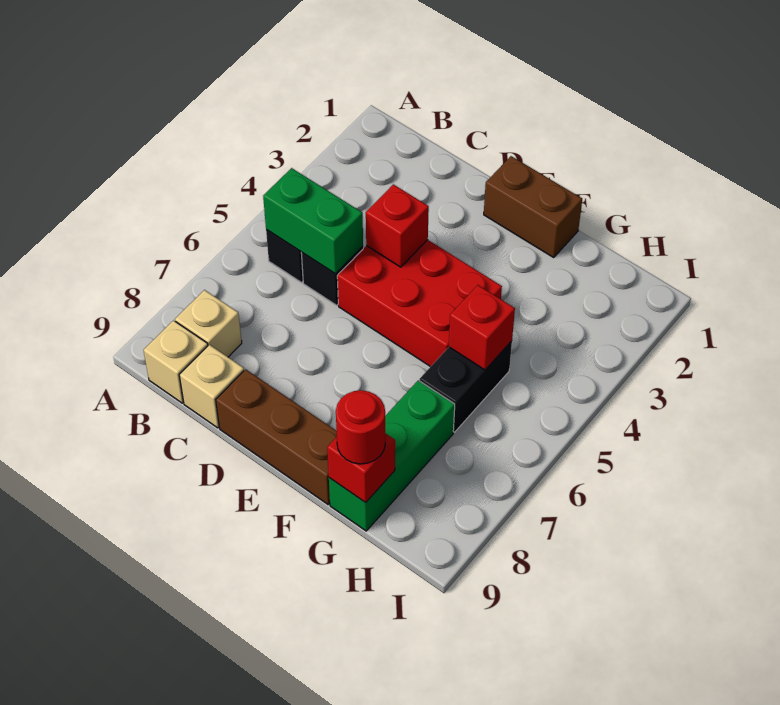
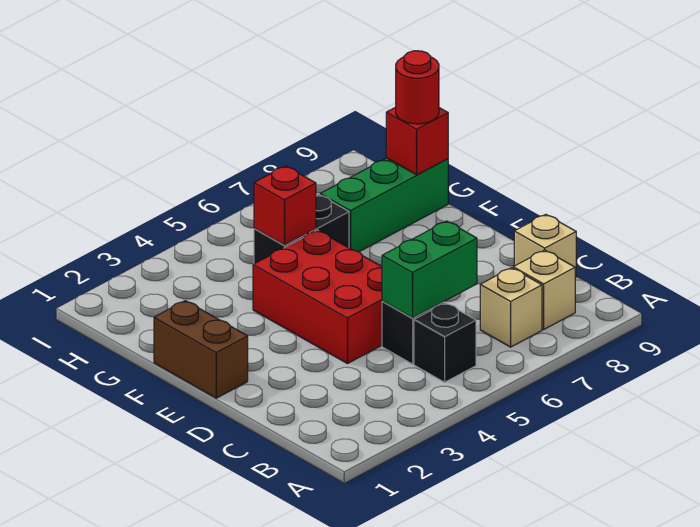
green 1x2 brick [263,168,363,274] -> green 1x2 brick turned to [382,221,477,318]
tan 1x1 brick [144,320,208,403] -> tan 1x1 brick moved to [480,268,542,347]
red 1x1 brick [366,184,429,267] -> none
brown 1x3 brick [216,369,337,504] -> none

